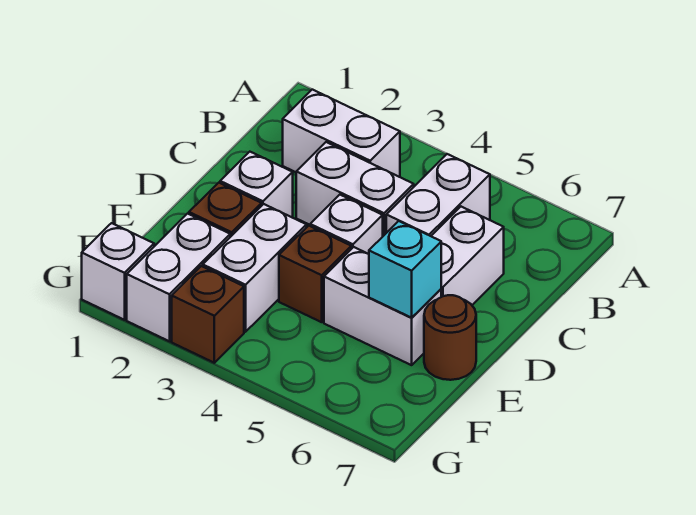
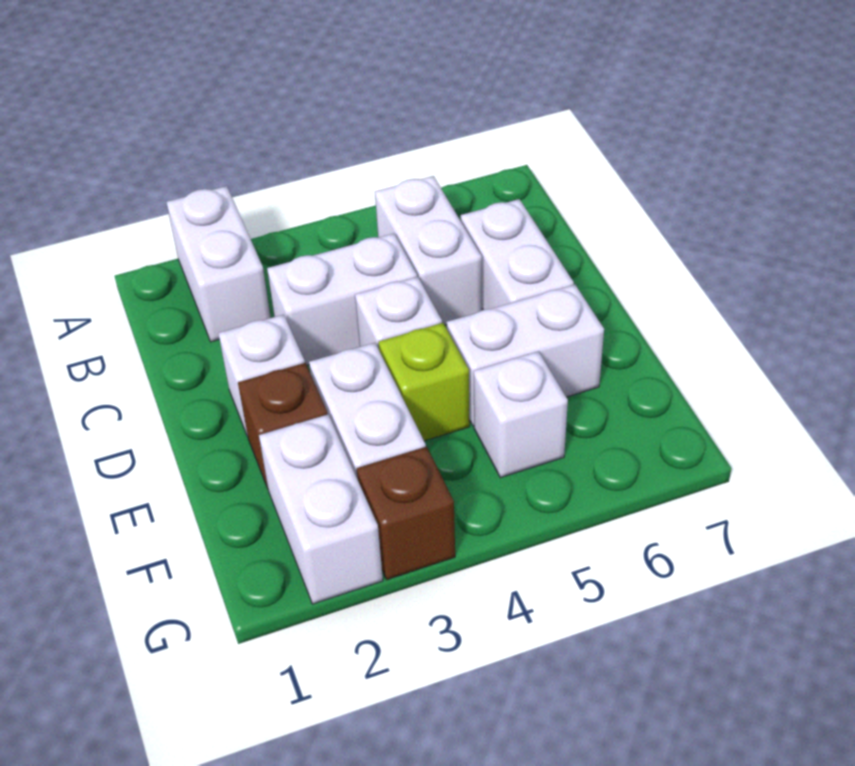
white 1x2 brick [283,90,400,177] -> white 1x2 brick turned to [166,186,271,342]
brown 1x1 brick [279,226,351,322] -> lime 1x1 brick [379,323,470,441]
cyan 1x1 brick [369,221,441,318] -> none
brown 1x1 round brick [424,295,476,380] -> none
white 1x1 brick [82,223,154,320] -> white 1x1 brick moved to [474,351,568,478]

